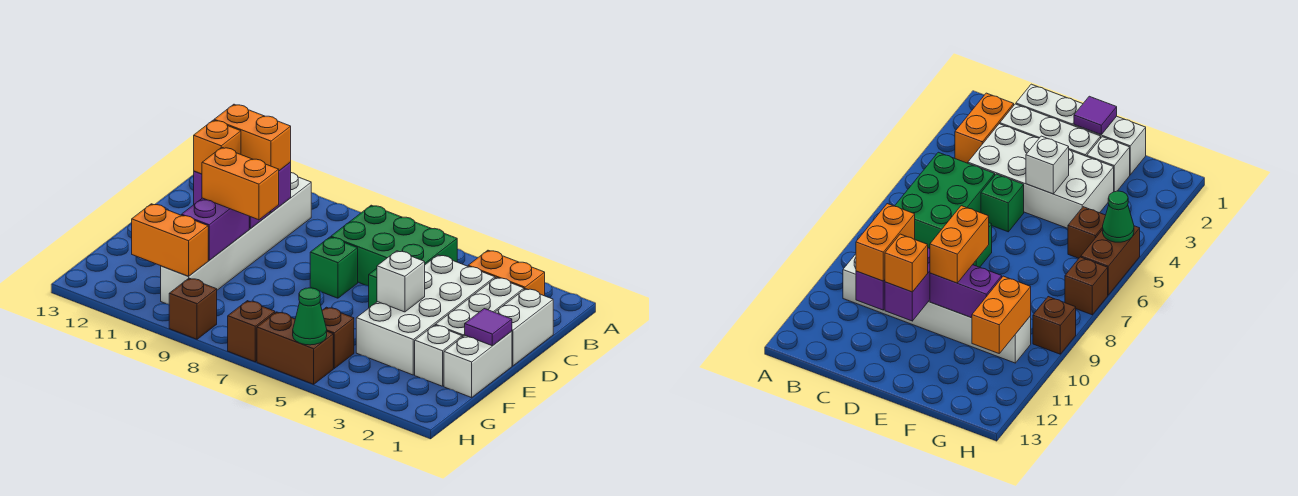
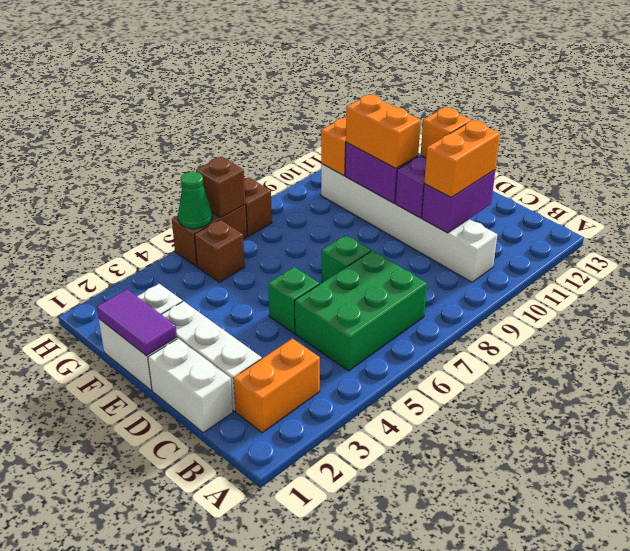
white 2x4 brick [356,255,495,375] -> none
purple 1x1 tile [465,309,512,346] -> purple 1x2 tile [97,289,177,356]
white 1x1 brick [377,251,425,312] -> none
orange 1x2 brick [202,147,279,220] -> orange 1x2 brick turned to [346,95,421,168]
brown 1x1 brick [169,278,217,339] -> brown 1x1 brick moved to [196,157,245,218]

